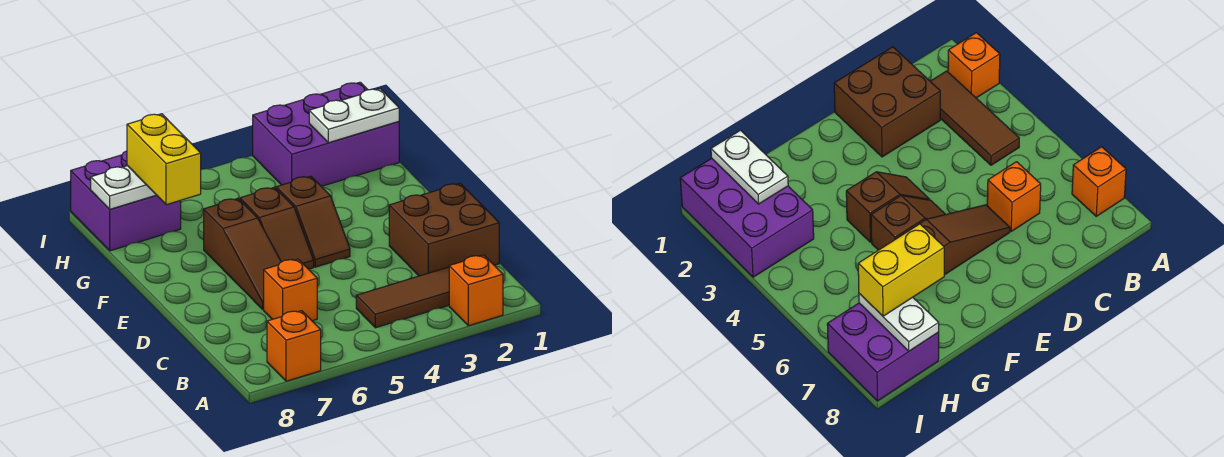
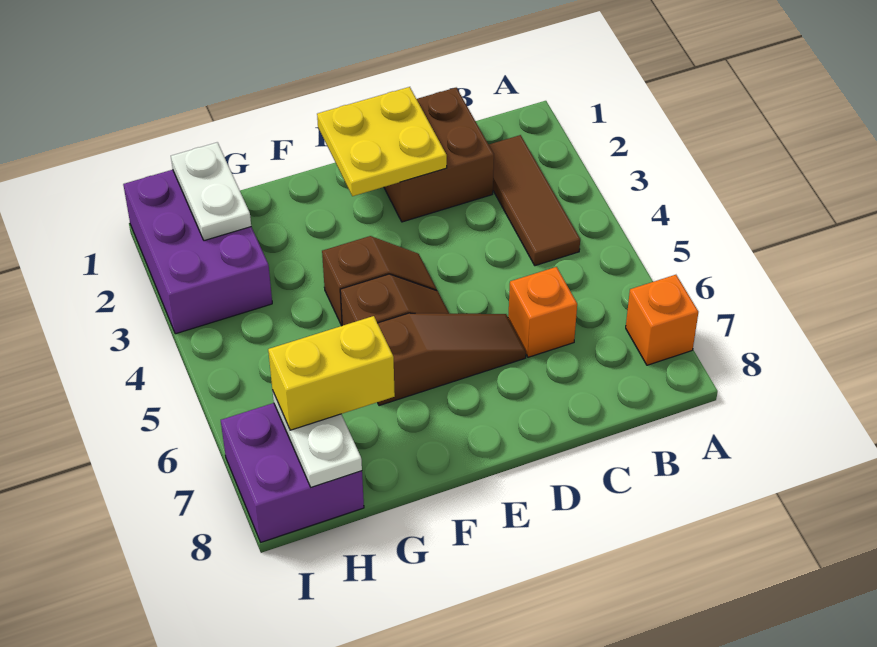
orange 1x1 brick [449,255,503,326] -> none
none -> yellow 2x2 plate [317,87,447,196]

